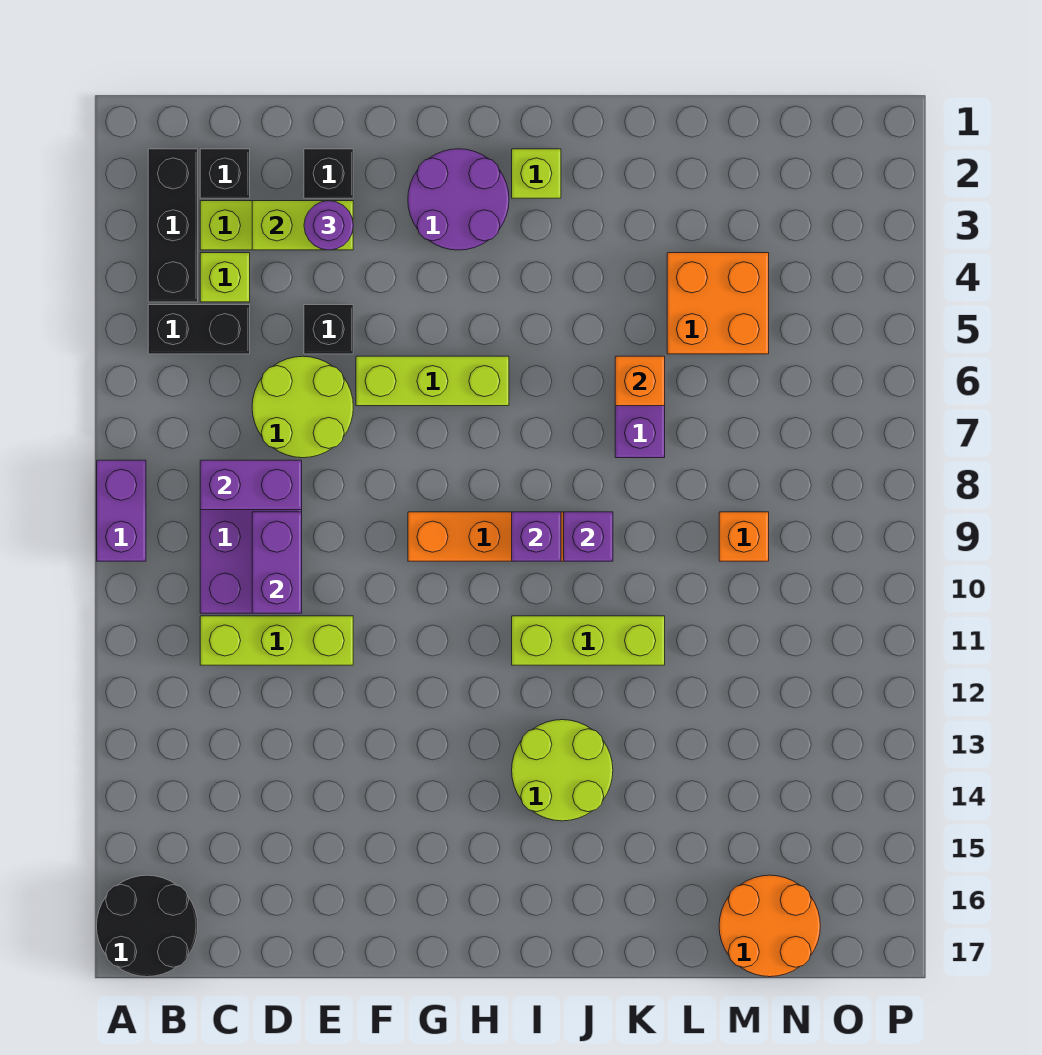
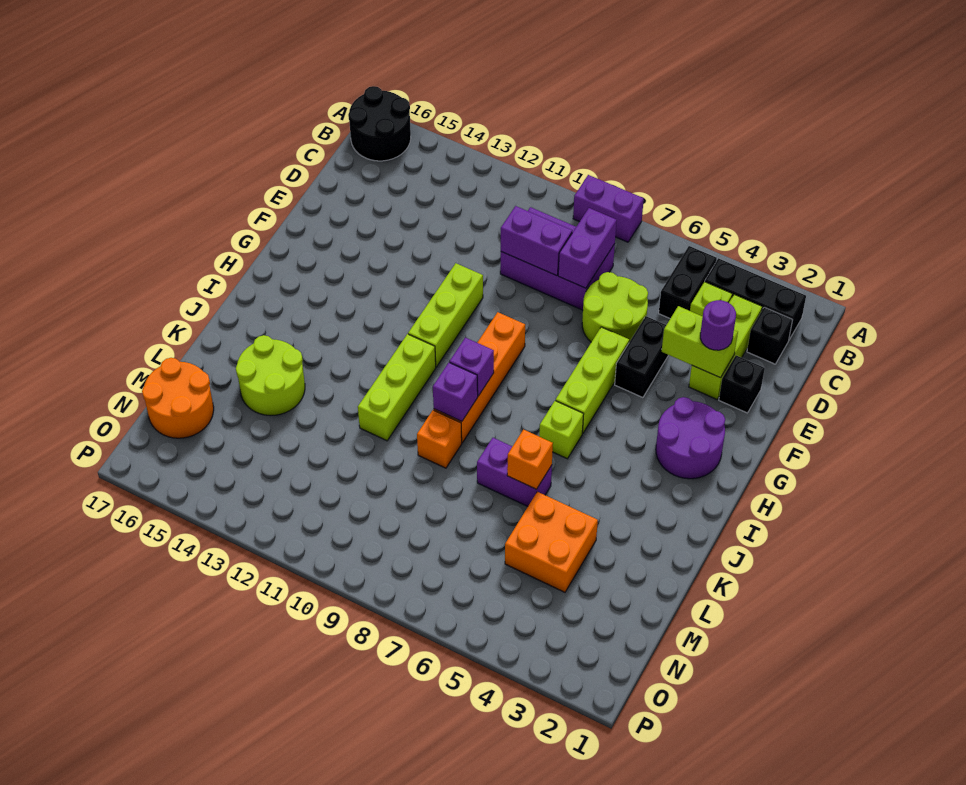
lime 1x3 brick [200,616,353,665] -> lime 1x3 brick moved to [408,263,483,367]
lime 1x2 brick [252,201,353,250] -> lime 1x2 brick turned to [662,306,738,378]
black 1x1 brick [304,305,353,354] -> black 1x2 brick [615,316,668,398]
lime 1x1 brick [512,149,561,198] -> lime 1x1 brick moved to [539,401,584,459]
lime 2x2 round brick [512,720,613,821] -> lime 2x2 round brick moved to [236,335,305,416]
orange 1x1 brick [719,512,769,561] -> orange 1x1 brick moved to [417,410,462,468]

